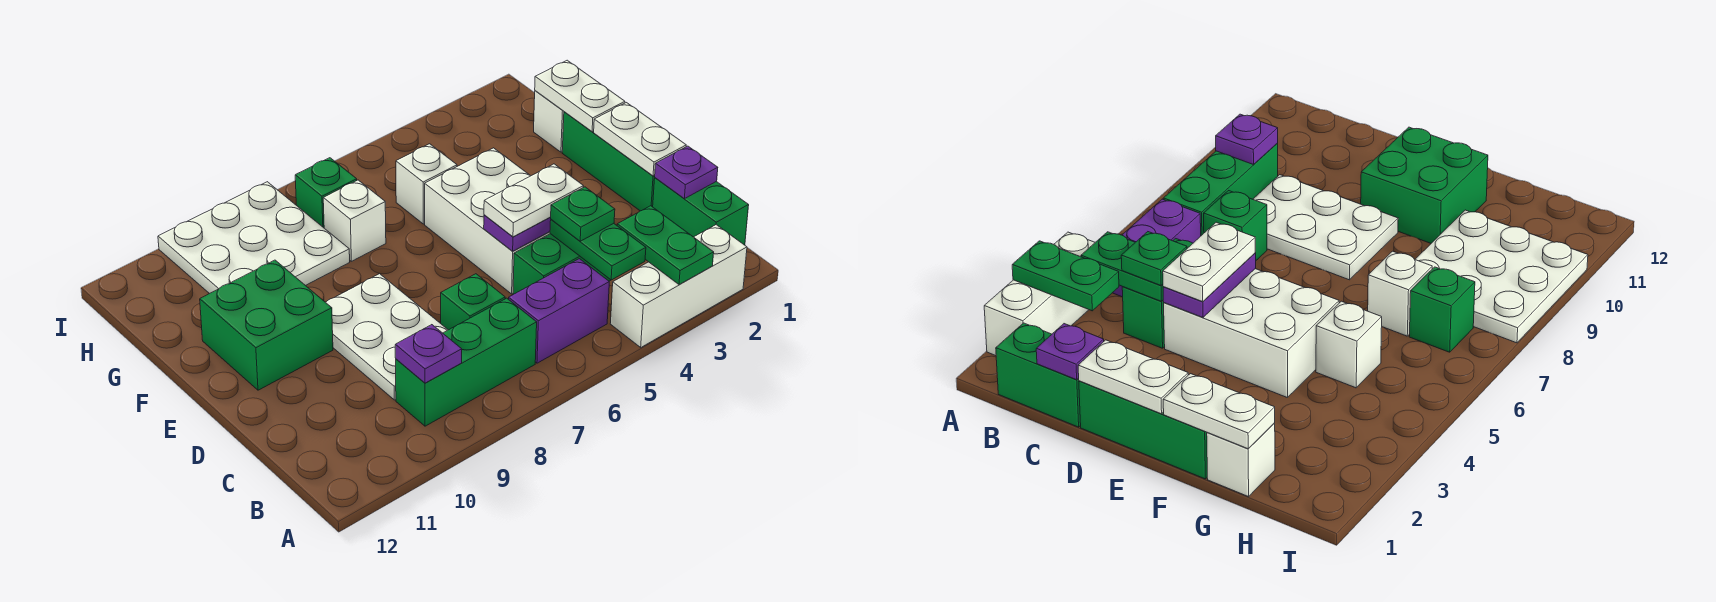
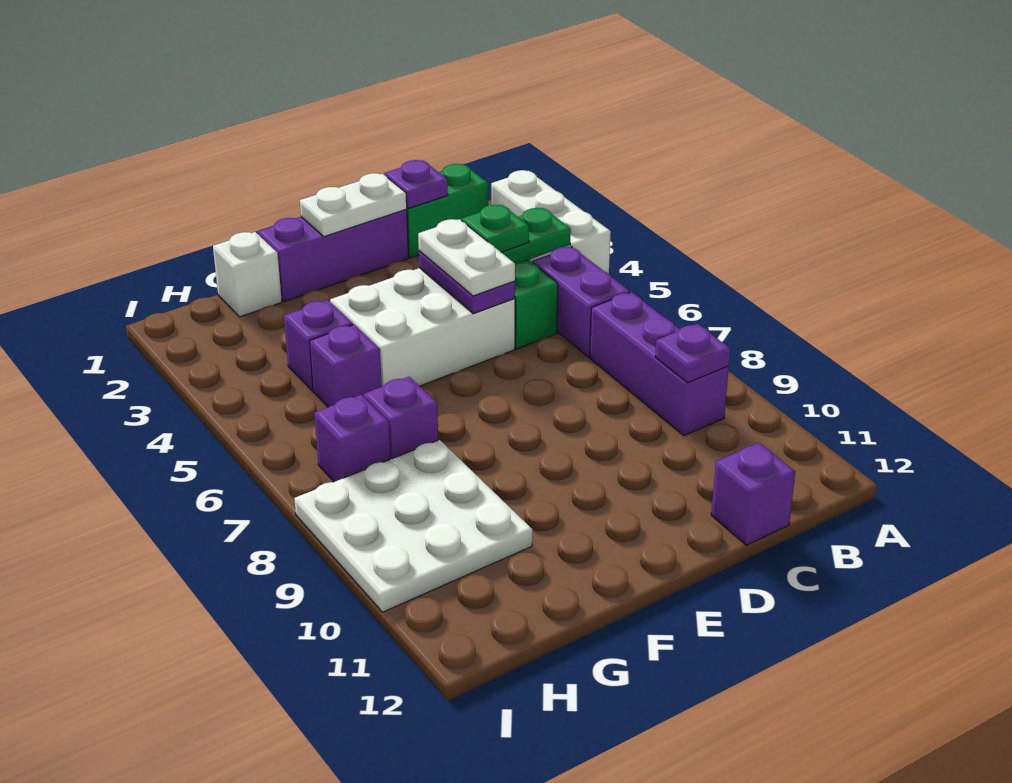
green 1x2 plate [617,206,714,285] -> none
green 1x3 brick [396,298,537,426] -> purple 1x3 brick [590,292,729,436]
green 1x1 brick [441,274,505,330] -> none
white 2x3 plate [326,274,448,400] -> none
none -> purple 1x1 brick [711,443,795,545]
green 1x3 brick [562,112,655,211] -> purple 1x3 brick [257,210,409,302]
green 2x2 brick [200,260,333,390] -> none
white 1x2 plate [535,60,625,132] -> none
none -> purple 1x1 brick [284,300,353,391]
white 1x1 brick [396,144,457,224] -> purple 1x1 brick [310,325,382,407]
white 1x1 brick [323,180,386,261] -> purple 1x1 brick [364,377,438,459]
green 1x1 brick [295,158,357,228] -> purple 1x1 brick [314,395,390,482]

